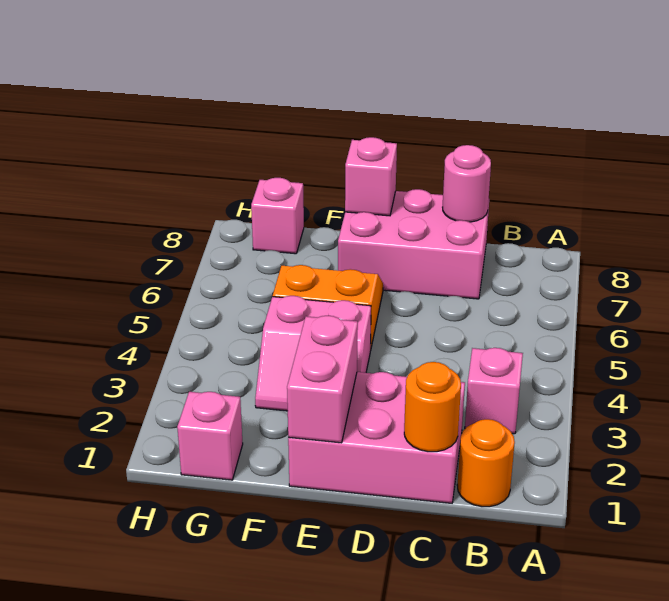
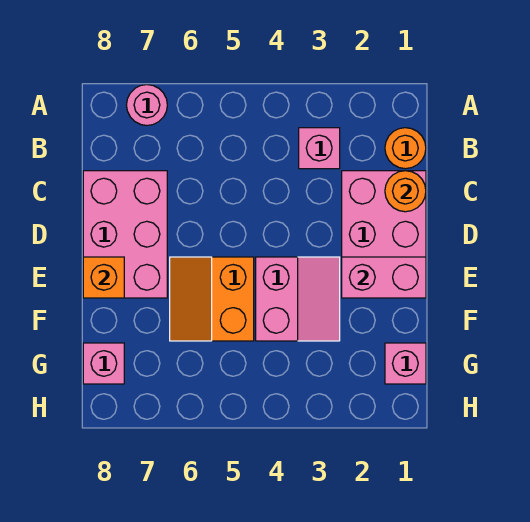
pink 1x1 round brick [443,145,491,222] -> pink 1x1 round brick moved to [127,85,167,125]
pink 1x1 brick [345,137,397,216] -> orange 1x1 brick [83,257,124,298]

